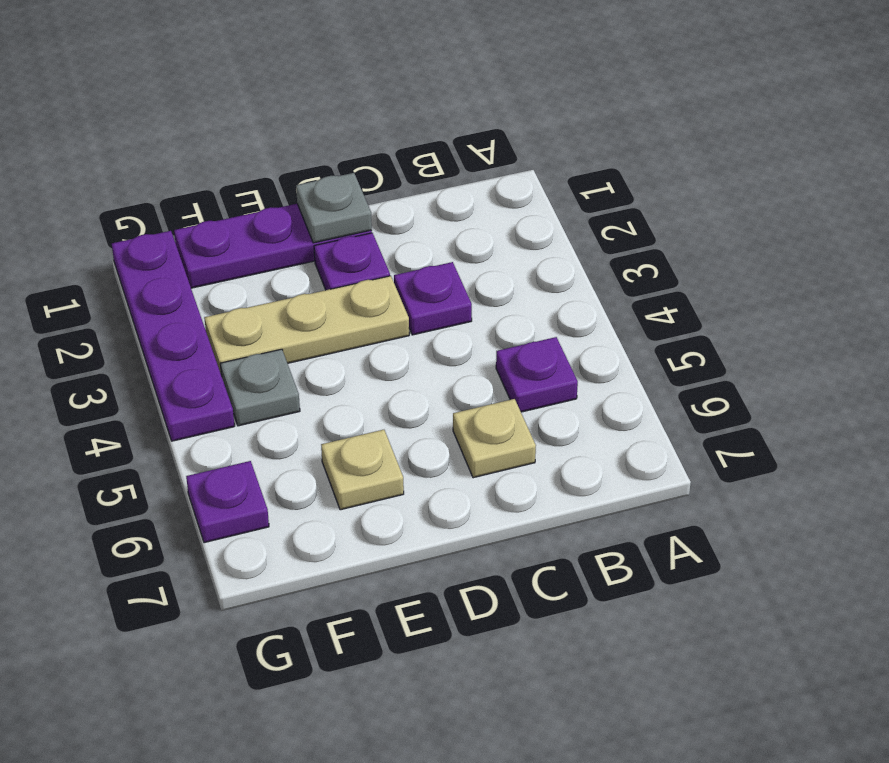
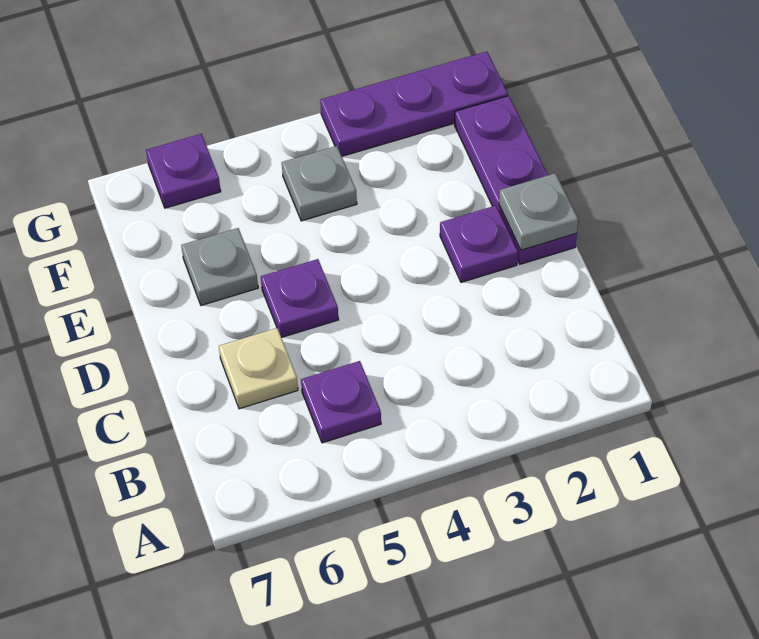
purple 1x1 plate [394,262,472,335] -> purple 1x1 plate moved to [261,259,339,338]
tan 1x3 plate [204,276,409,376] -> none
tan 1x1 plate [321,430,404,510] -> grey 1x1 plate [181,228,258,305]
purple 1x4 plate [112,231,234,441] -> purple 1x3 plate [320,52,508,156]

